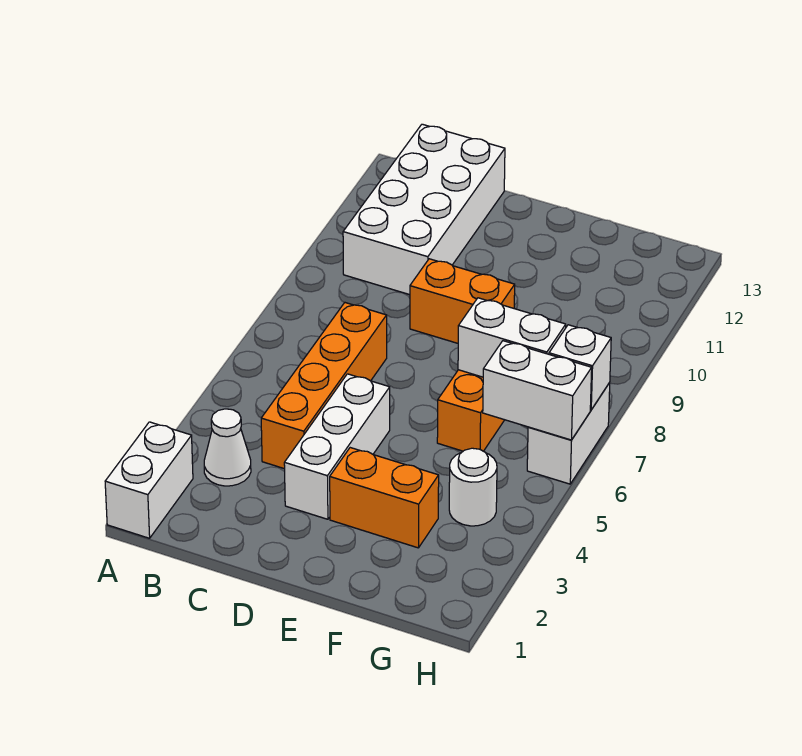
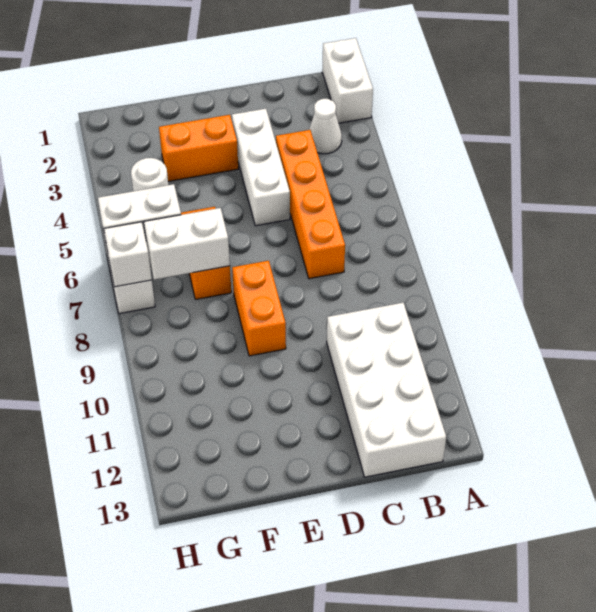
orange 1x2 brick [410,259,515,343] -> orange 1x2 brick turned to [232,261,286,356]

